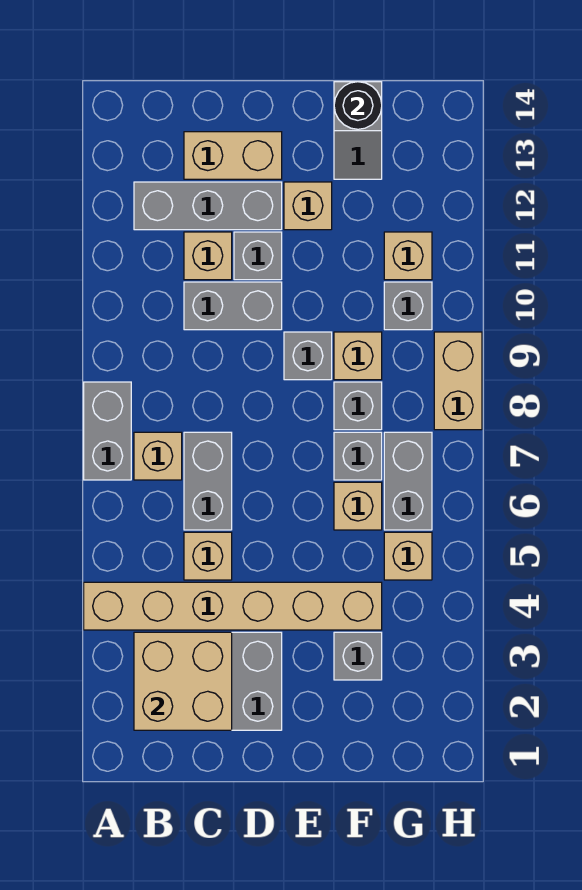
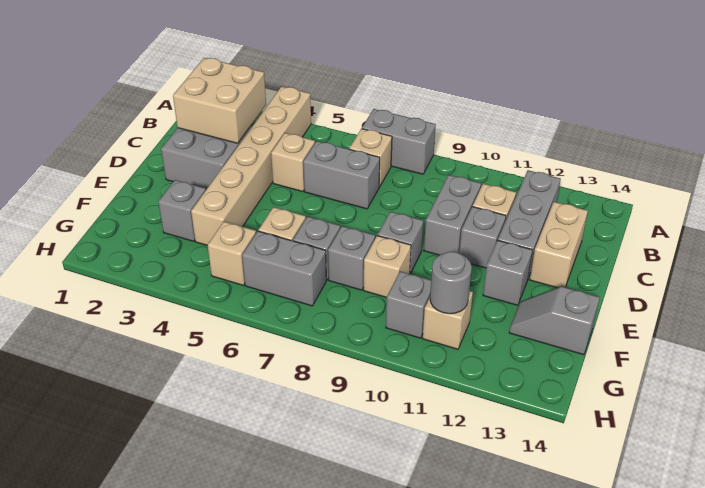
tan 1x1 brick [284,182,332,230] -> grey 1x1 brick [483,240,532,305]
black 1x1 round brick [334,82,382,129] -> none
none -> grey 1x1 round brick [430,252,472,314]
tan 1x2 brick [434,332,482,430] -> none

